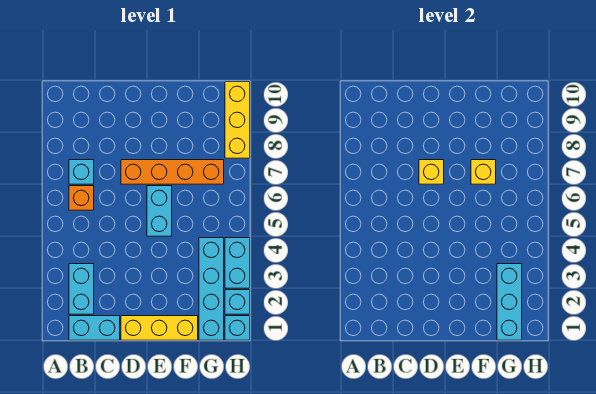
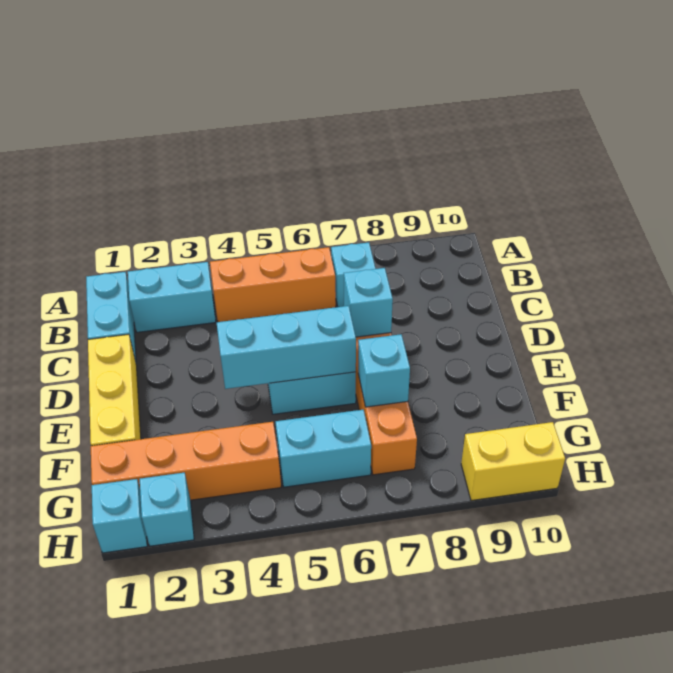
orange 1x1 brick [69,186,94,210] -> orange 1x3 brick [210,247,336,322]
yellow 1x1 brick [419,160,444,184] -> cyan 1x1 brick [344,268,393,337]
yellow 1x1 brick [471,160,496,184] -> cyan 1x1 brick [358,334,410,407]
cyan 1x4 brick [199,238,224,340] -> orange 1x4 brick [91,422,281,500]
cyan 1x3 brick [497,264,522,340] -> cyan 1x3 brick moved to [217,306,356,389]
cyan 1x2 brick [225,238,250,288] -> cyan 1x2 brick moved to [276,410,371,487]
yellow 1x3 brick [225,82,250,158] -> yellow 1x2 brick [461,422,565,501]

